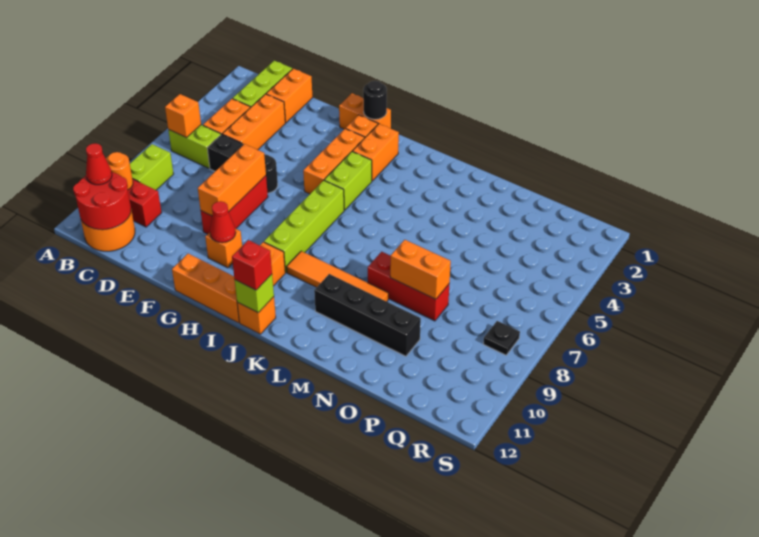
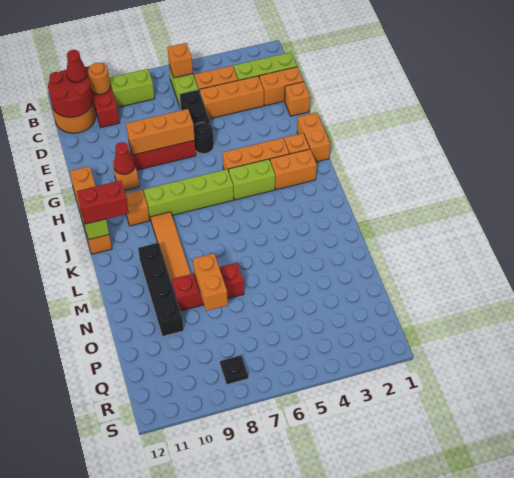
none -> orange 1x1 brick [285,82,310,116]
black 1x1 round brick [363,81,387,119] -> none
red 1x1 brick [232,240,272,290] -> red 1x2 brick [77,181,129,224]
red 1x3 brick [368,252,449,321] -> red 1x3 brick turned to [172,263,244,311]

